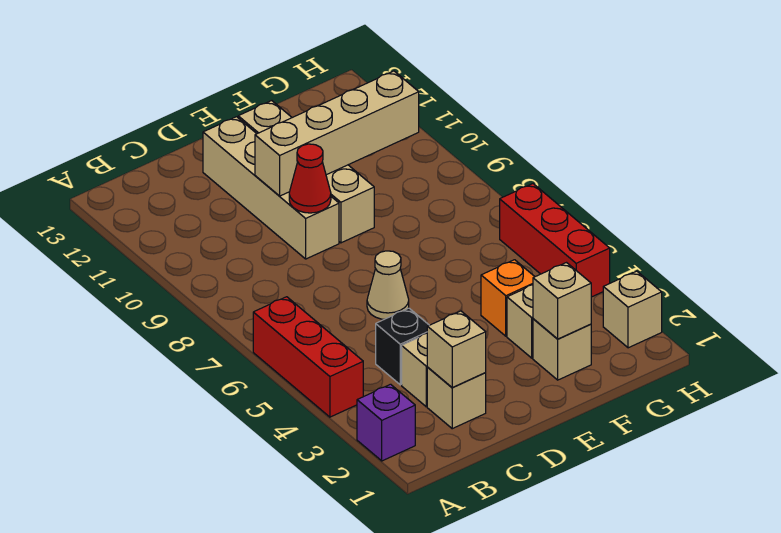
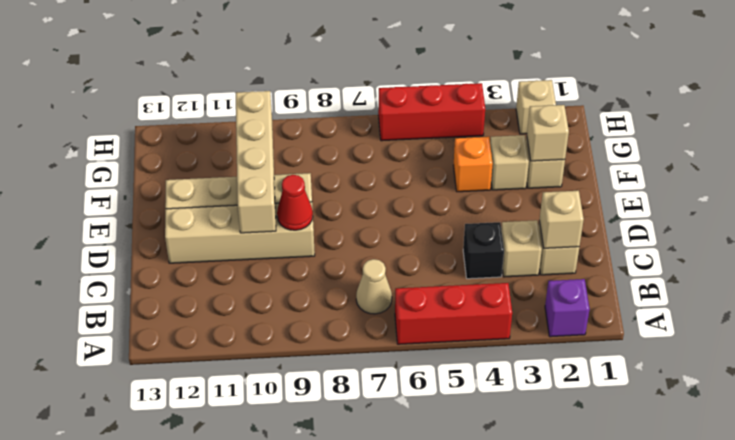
tan 1x1 cone [367,251,409,319] -> tan 1x1 cone moved to [356,259,392,314]

